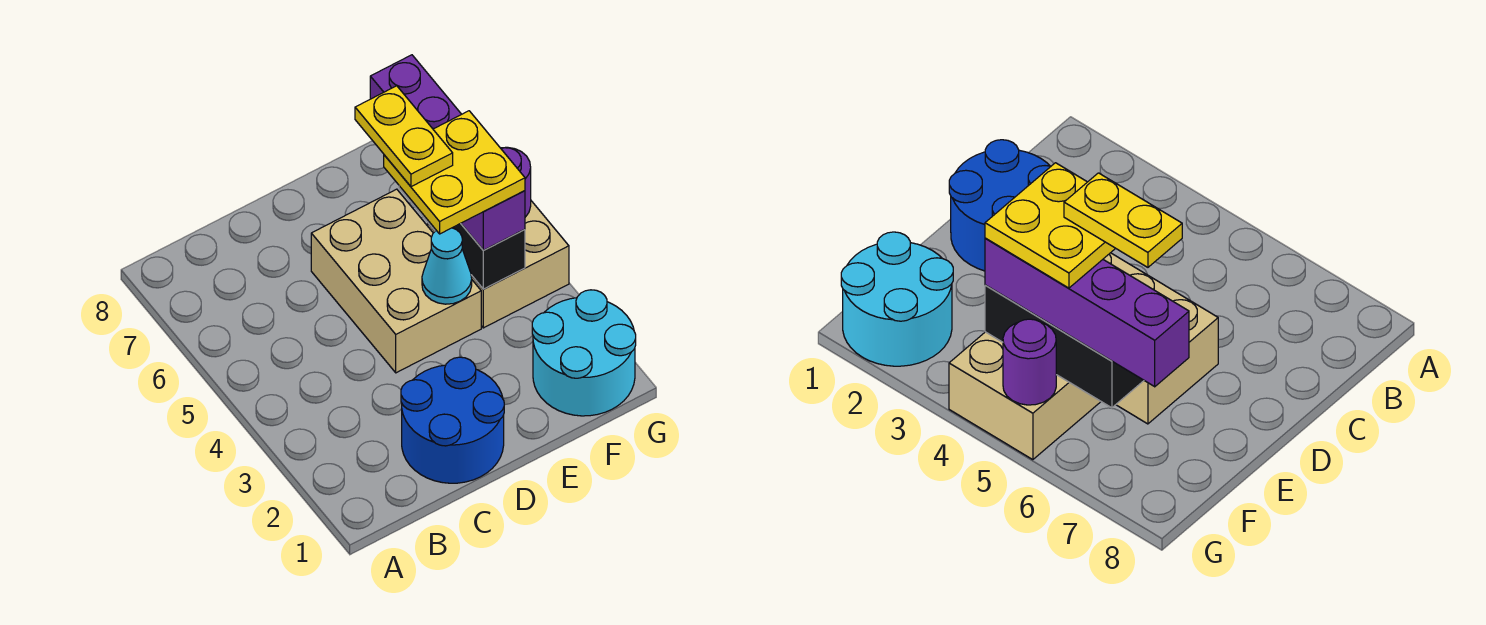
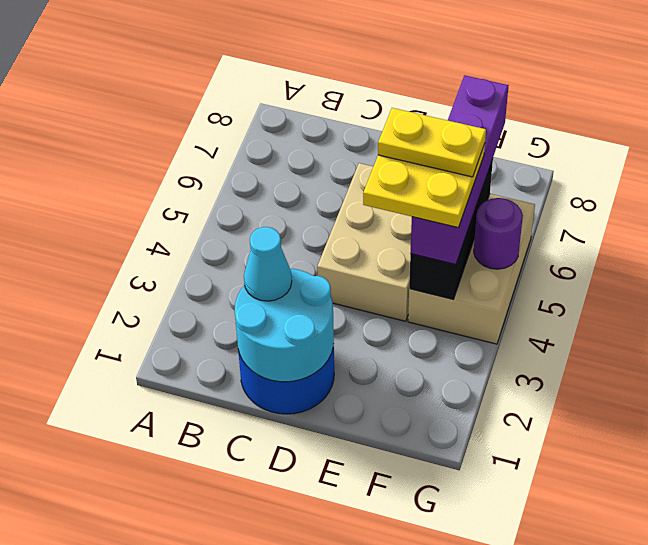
cyan 1x1 cone [422,228,472,304] -> cyan 1x1 cone moved to [244,227,292,301]
yellow 1x2 plate [355,86,453,187] -> yellow 1x2 plate turned to [378,108,486,177]
cyan 2x2 round brick [532,290,636,416] -> cyan 2x2 round brick moved to [235,269,334,382]
tan 2x2 brick [428,201,569,328] -> tan 2x3 brick [408,194,535,344]

